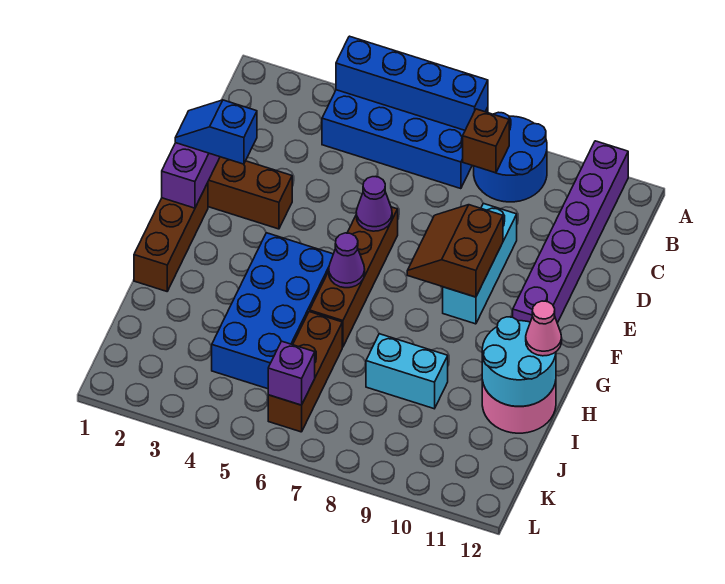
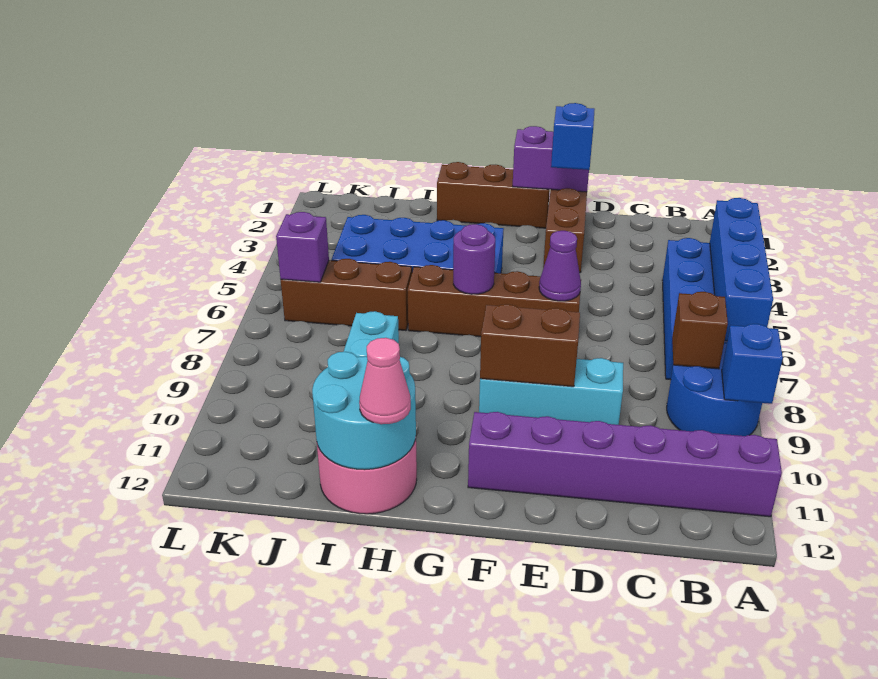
none -> blue 1x1 brick [722,324,783,404]
purple 1x1 cone [329,233,365,288] -> purple 1x1 round brick [453,224,495,294]

